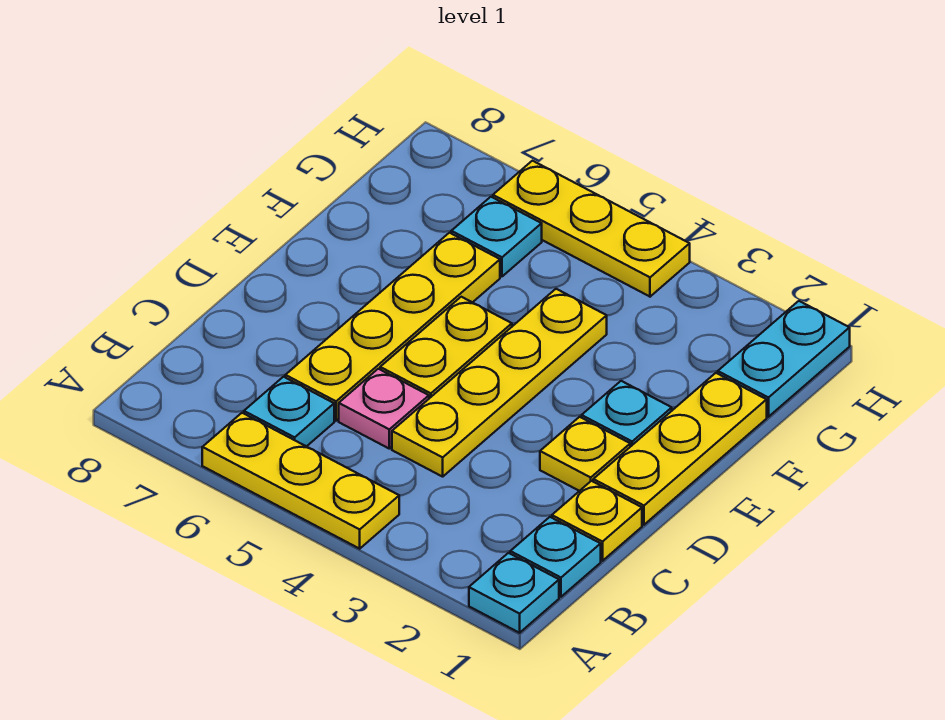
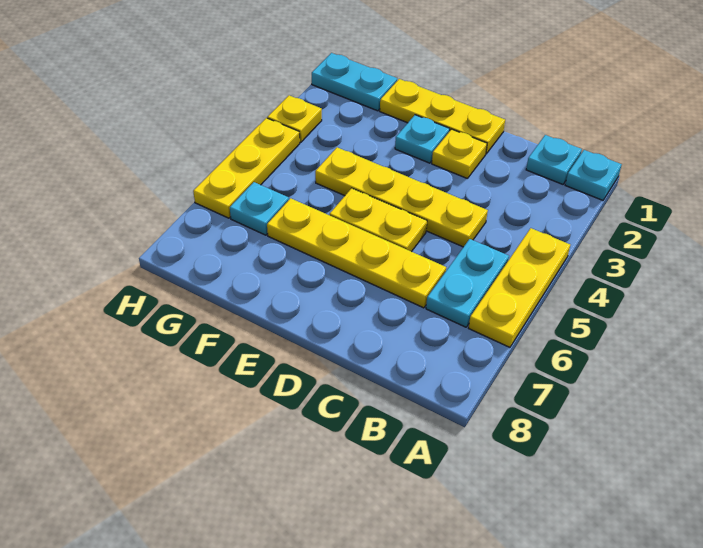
cyan 1x1 plate [244,377,334,447] -> cyan 1x2 plate [426,239,509,327]
yellow 1x1 plate [552,481,642,561] -> yellow 1x1 plate moved to [267,95,322,143]
pink 1x1 plate [339,369,429,449] -> none

